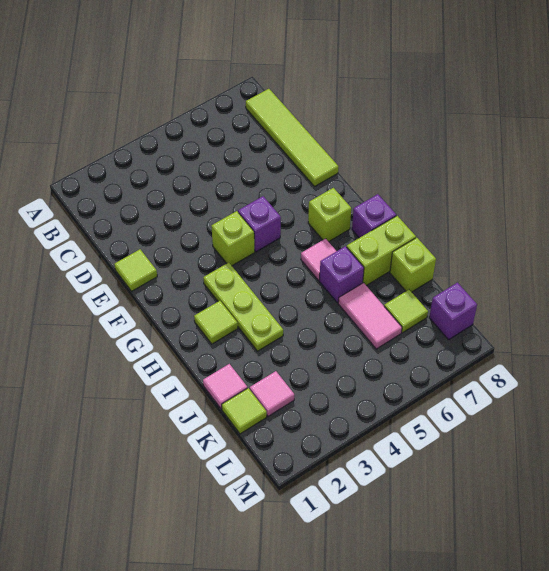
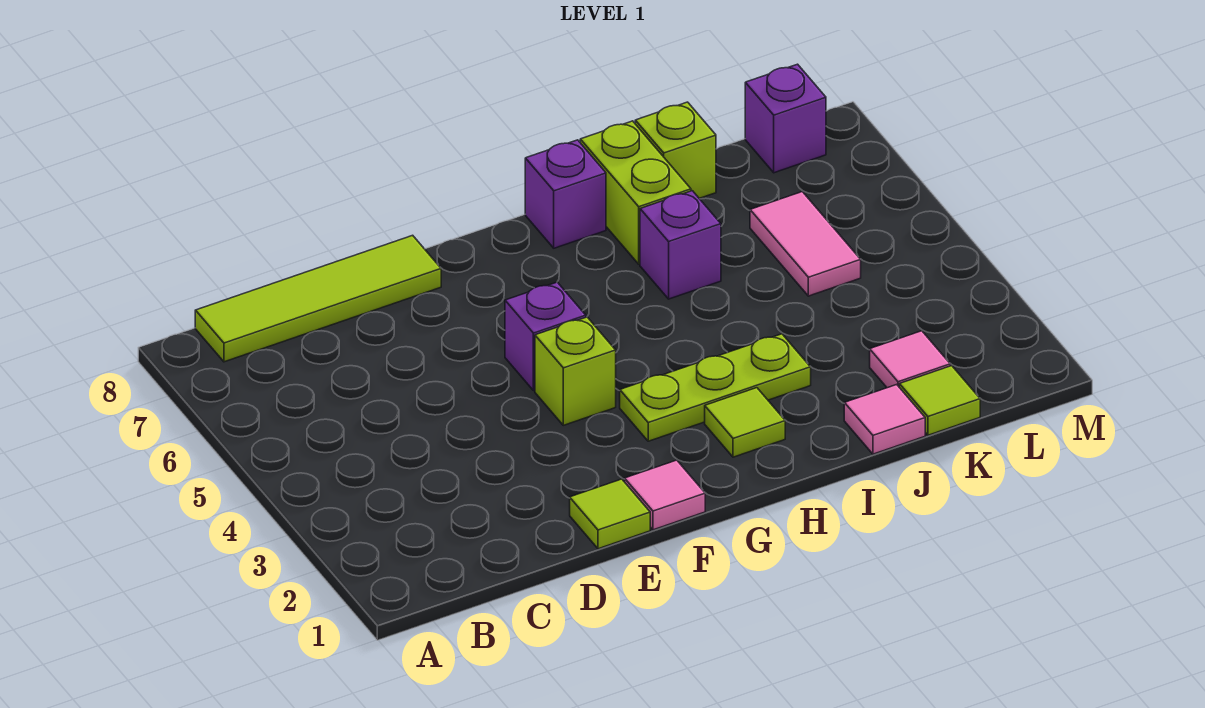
lime 1x1 brick [308,188,351,242] -> none
pink 1x1 tile [301,239,336,280] -> pink 1x1 tile moved to [625,460,705,530]
pink 1x2 tile [338,283,402,349] -> pink 1x2 tile turned to [750,192,861,296]
lime 1x1 tile [384,290,428,333] -> none

